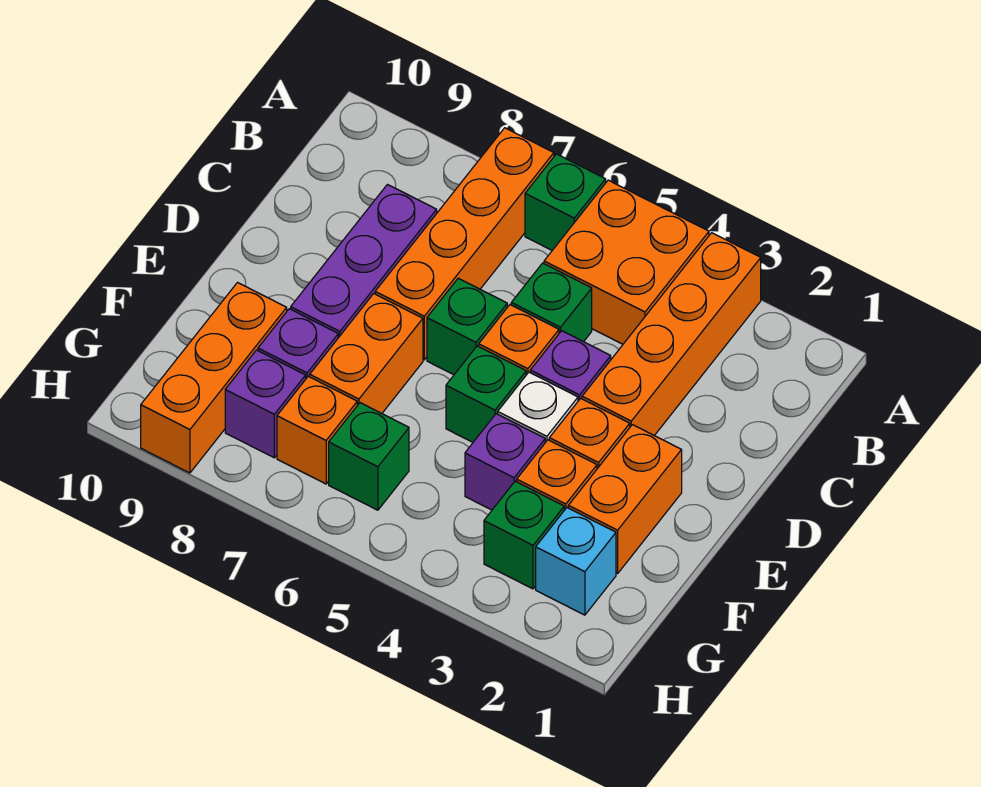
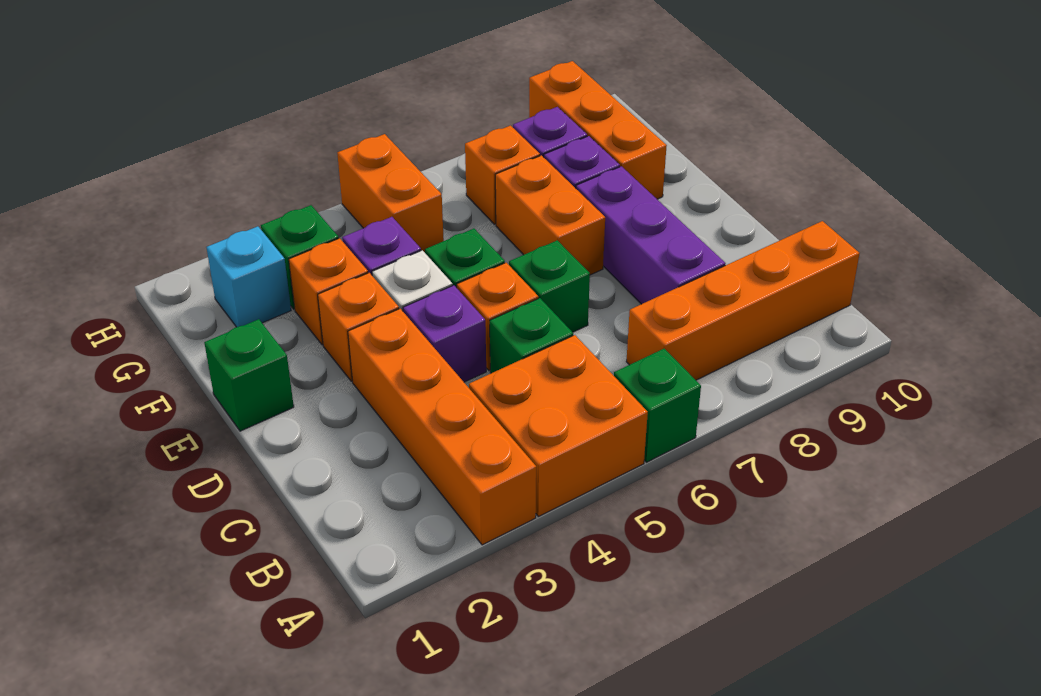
orange 1x4 brick [375,128,554,360] -> orange 1x4 brick turned to [626,221,860,380]
orange 1x2 brick [568,425,682,574] -> orange 1x2 brick moved to [337,134,444,252]
green 1x1 brick [329,403,409,510] -> green 1x1 brick moved to [204,319,294,431]

